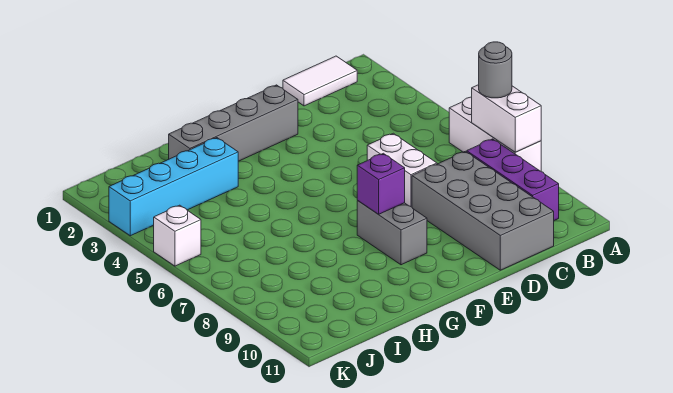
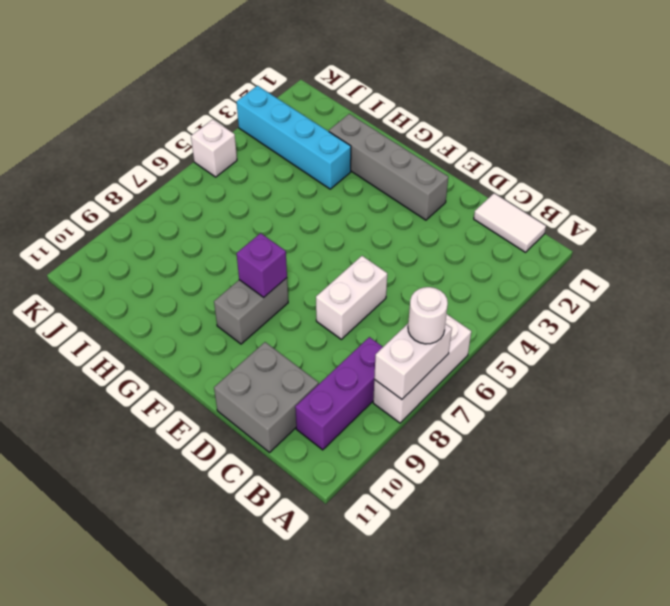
grey 1x1 round brick [479,42,512,98] -> white 1x1 round brick [408,287,448,344]
grey 2x4 brick [412,151,554,270] -> grey 2x2 brick [214,342,319,453]

